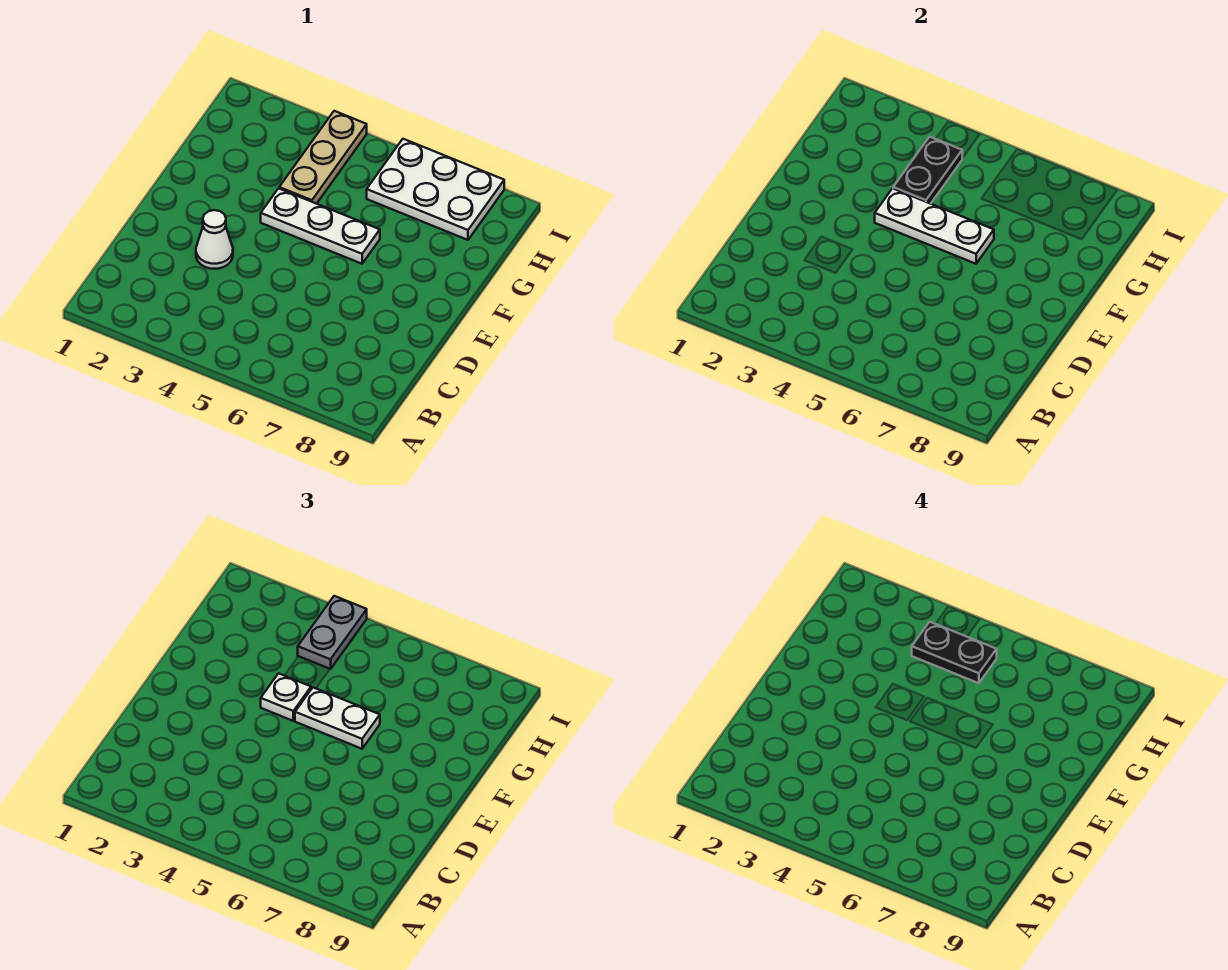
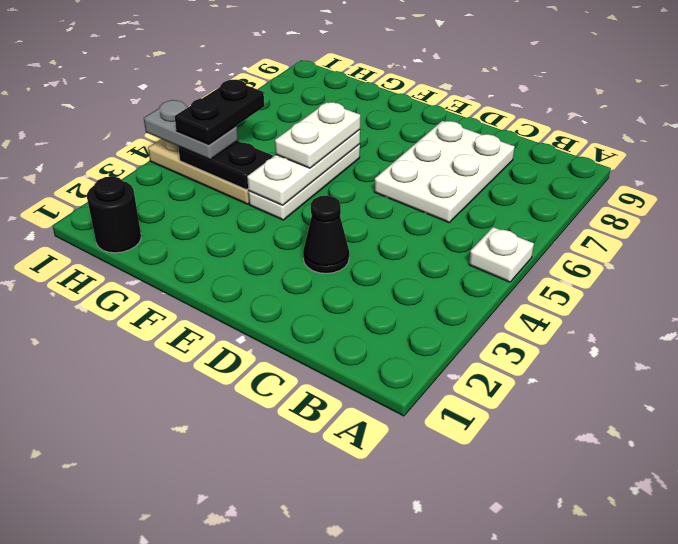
white 1x1 cone [196,210,233,269] -> black 1x1 cone [303,196,349,273]
white 1x1 plate [261,673,311,721] -> white 1x1 plate moved to [469,227,534,282]
none -> black 1x1 round brick [87,176,141,253]
white 2x3 plate [367,139,504,240] -> white 2x3 plate moved to [374,121,515,222]

